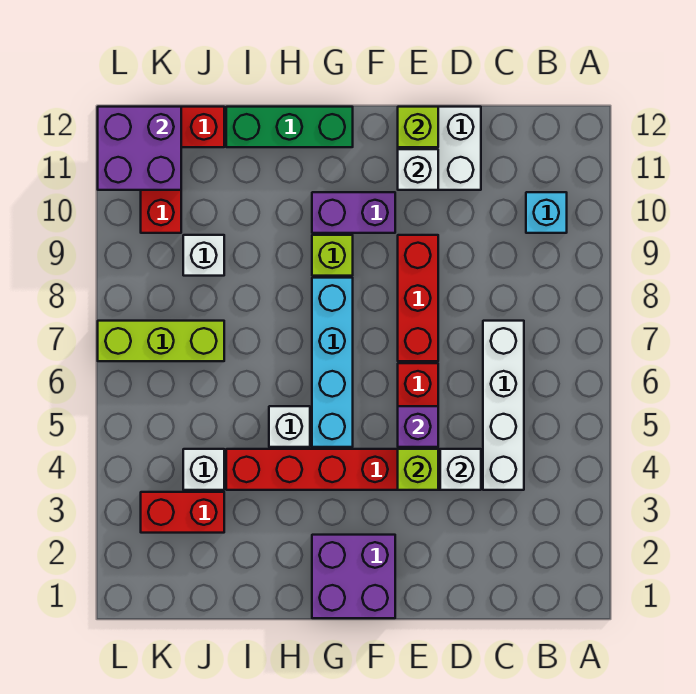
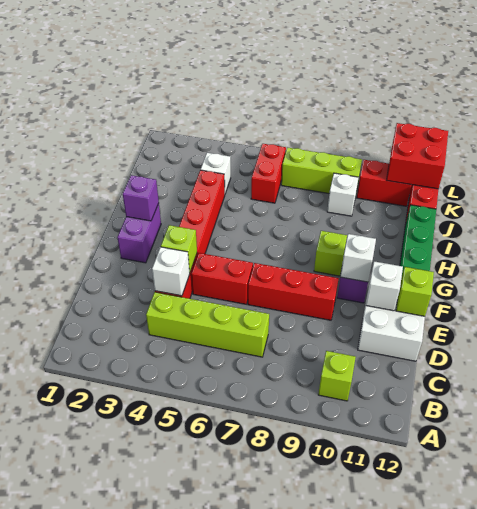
cyan 1x1 brick [526,192,567,233] -> lime 1x1 brick [318,351,356,401]
white 1x4 brick [483,321,524,490] -> lime 1x4 brick [146,292,269,357]
purple 1x1 brick [398,406,438,447] -> purple 1x1 brick moved to [123,175,159,221]
purple 2x2 brick [312,535,395,618] -> purple 1x2 brick [117,203,161,263]
cyan 1x4 brick [312,278,353,447] -> none
white 1x1 brick [269,406,310,447] -> white 1x1 brick moved to [340,234,376,282]
red 1x2 brick [141,492,224,533] -> red 1x2 brick moved to [251,144,286,203]
lime 1x3 brick [98,321,224,361] -> lime 1x3 brick turned to [281,148,362,193]
purple 2x2 brick [98,107,181,190] -> red 2x2 brick [386,123,448,189]

